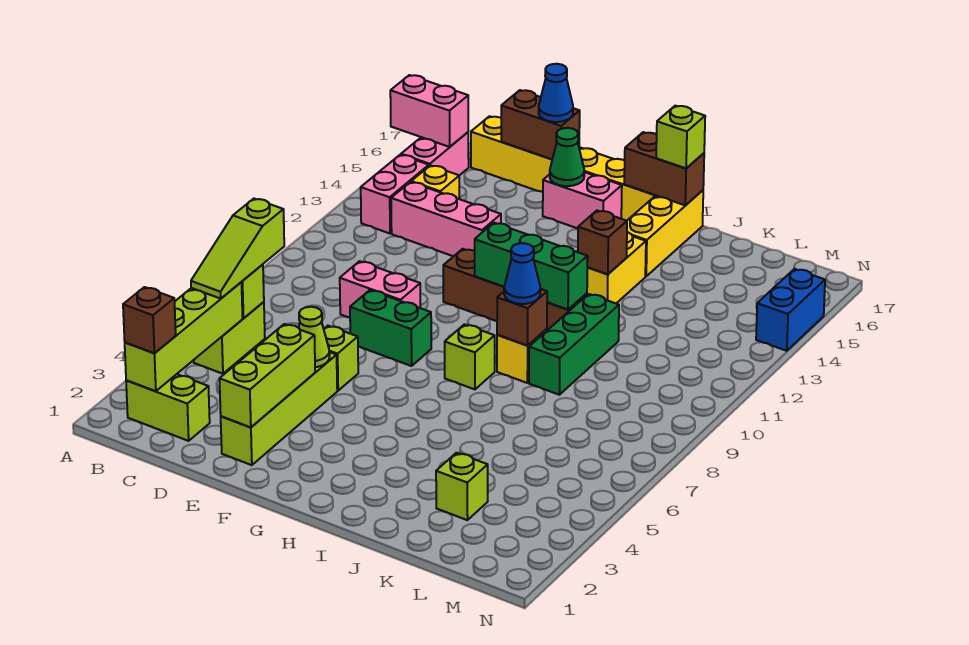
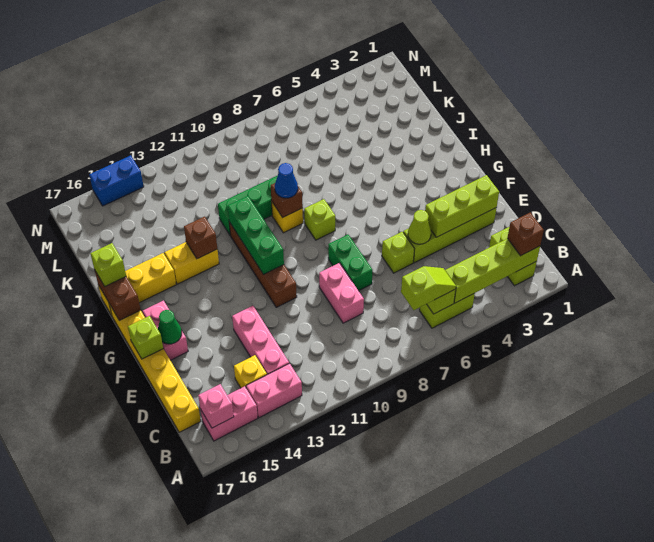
pink 1x2 brick [390,75,468,147] -> pink 1x1 brick [198,384,234,428]
lime 1x3 slope [191,199,284,299] -> lime 1x2 slope [401,266,456,310]
brown 1x2 brick [501,90,580,159] -> none
blue 1x1 cone [539,64,573,122] -> none
lime 1x1 brick [436,453,488,520] -> lime 1x1 brick moved to [128,316,163,359]

